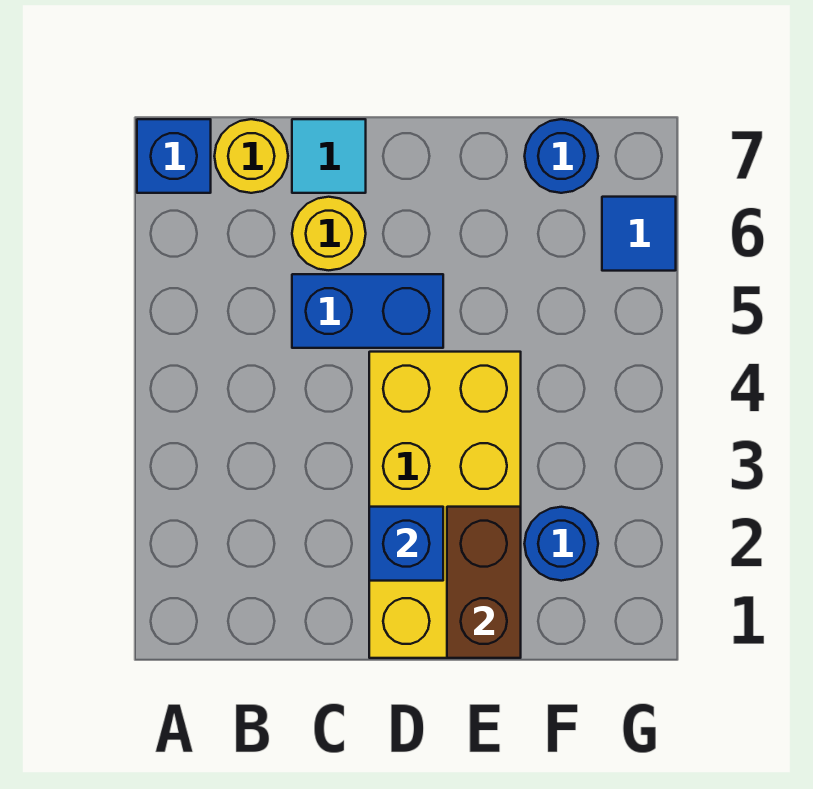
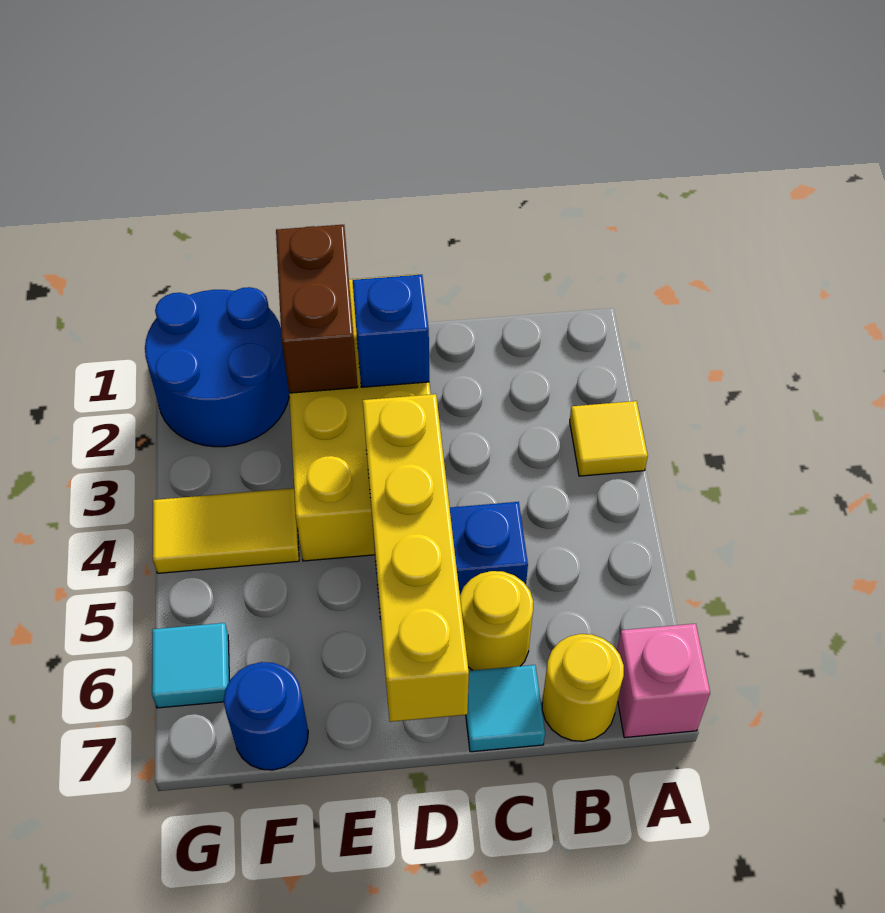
none -> yellow 1x1 tile [570,401,648,476]
blue 1x1 brick [137,119,211,193] -> pink 1x1 brick [617,624,710,738]
none -> yellow 1x4 brick [363,394,469,722]
blue 1x1 round brick [524,507,598,581] -> blue 2x2 round brick [145,287,289,447]
none -> yellow 1x2 tile [153,488,299,573]
blue 1x1 tile [602,197,676,271] -> cyan 1x1 tile [152,623,229,708]

